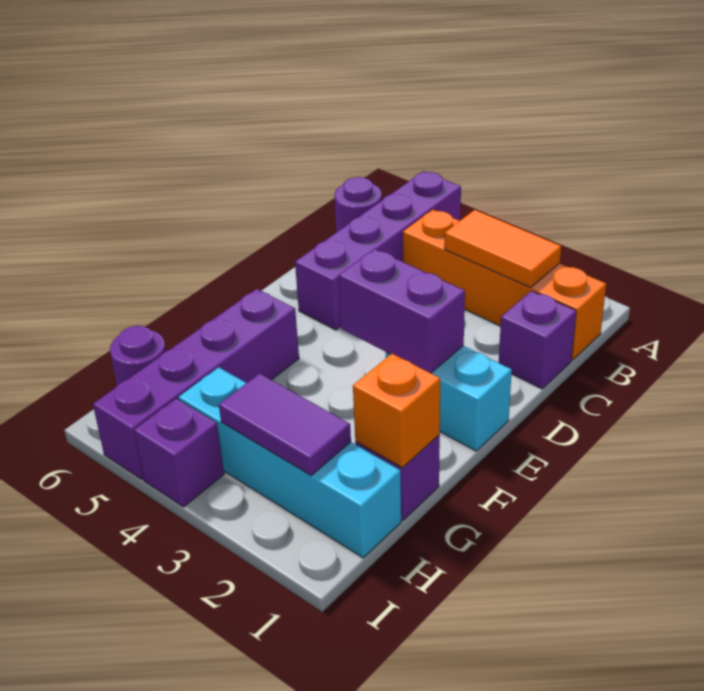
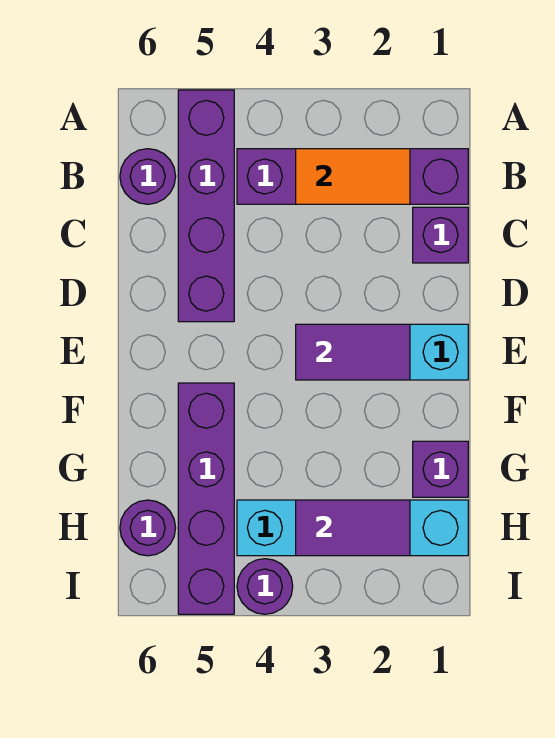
orange 1x4 brick [403,210,606,360] -> purple 1x4 brick [237,149,468,204]
purple 1x2 brick [339,249,465,373] -> purple 1x2 tile [296,324,410,380]
orange 1x1 brick [353,354,440,468] -> none
purple 1x1 brick [134,399,224,507] -> purple 1x1 round brick [237,559,293,614]

